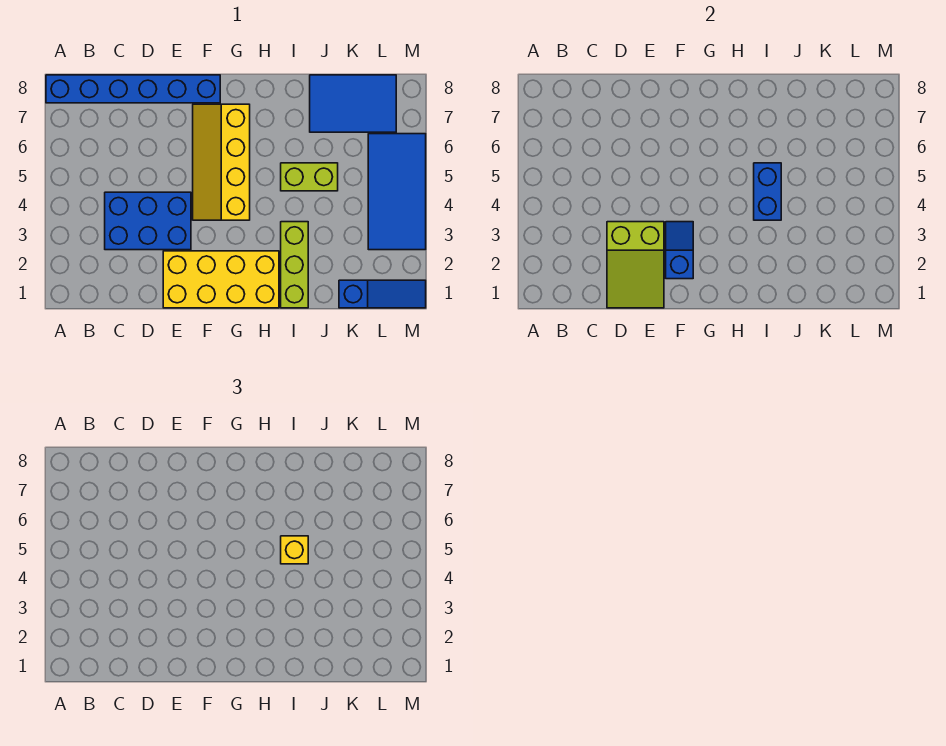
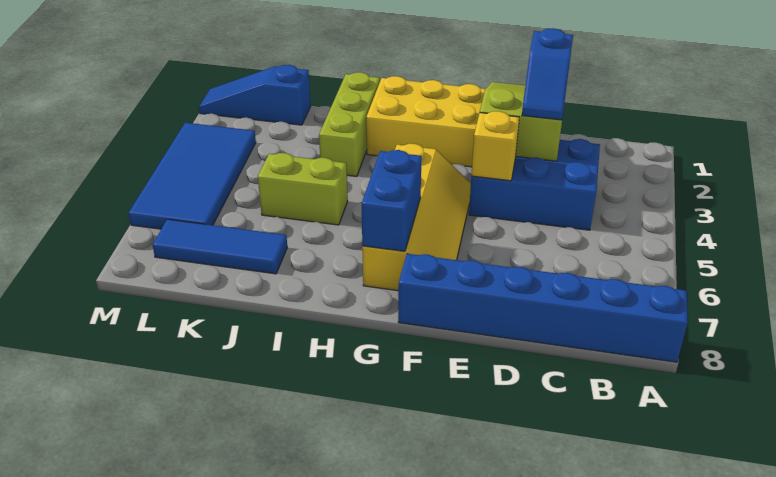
blue 1x2 slope [666,222,693,279] -> blue 1x2 slope moved to [522,28,573,120]
blue 1x2 brick [754,163,781,220] -> blue 1x2 brick moved to [362,150,422,251]
yellow 1x1 brick [281,536,308,564] -> yellow 1x1 brick moved to [471,111,519,181]
blue 2x3 tile [310,75,396,132] -> blue 1x3 tile [153,219,287,274]

